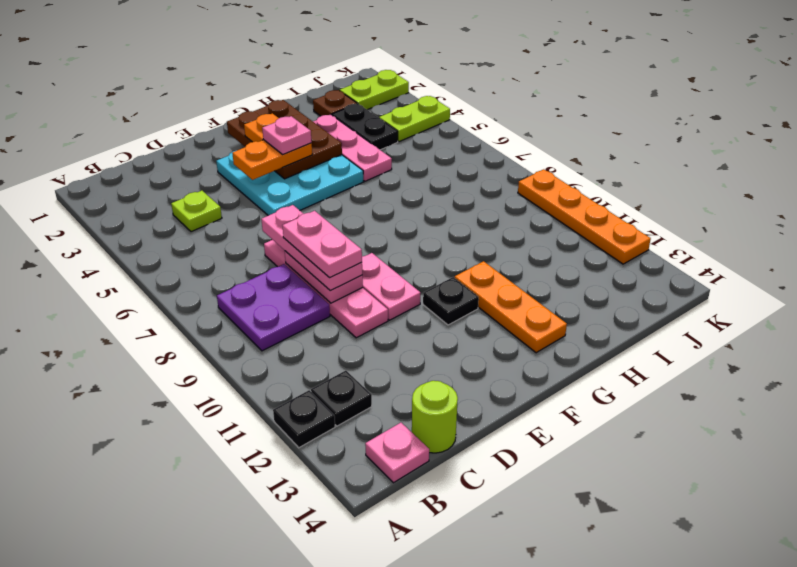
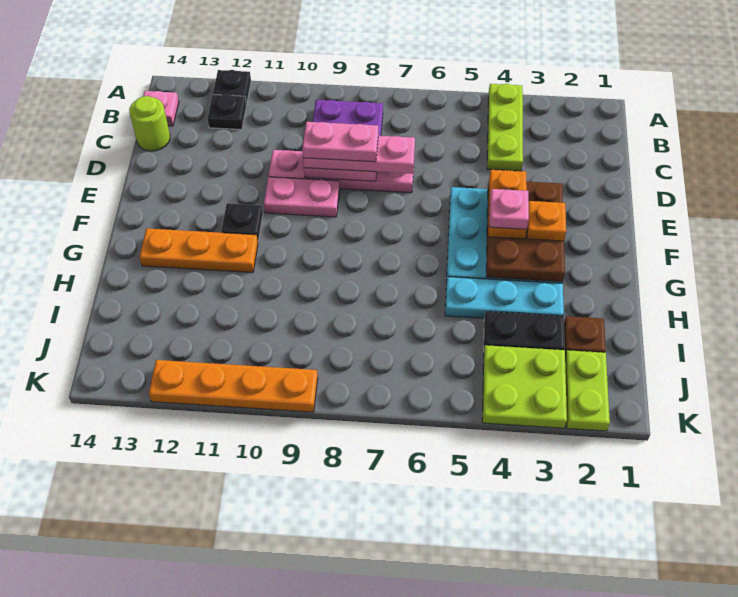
lime 1x1 plate [171,190,222,232] -> lime 1x3 plate [487,84,523,171]
brown 2x3 plate [227,100,342,179] -> brown 2x3 plate turned to [486,181,565,282]
pink 1x3 plate [313,115,392,181] -> cyan 1x3 plate [445,277,564,318]
lime 1x2 plate [379,96,450,142] -> lime 2x2 plate [482,345,567,428]

